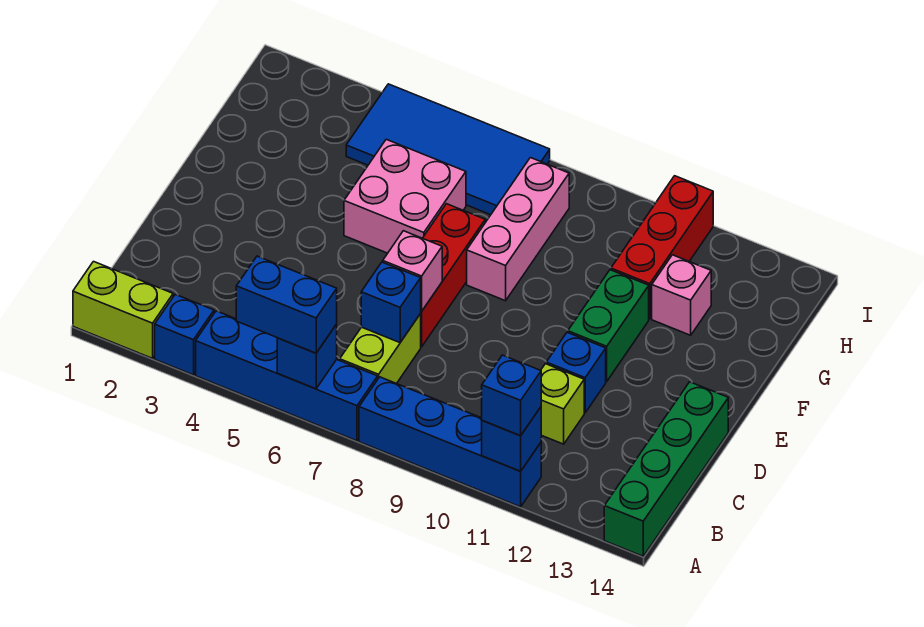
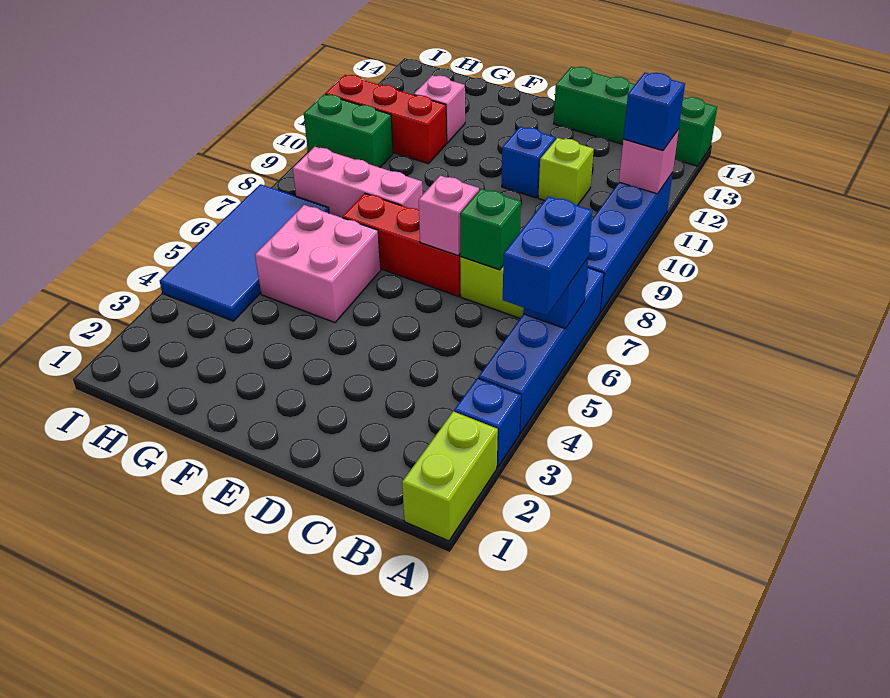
blue 1x1 brick [482,407,541,471] -> pink 1x1 brick [619,130,679,194]
blue 1x1 brick [361,262,421,343] -> green 1x1 brick [460,189,521,270]
green 1x2 brick [568,270,649,381] -> green 1x2 brick moved to [304,94,393,167]

